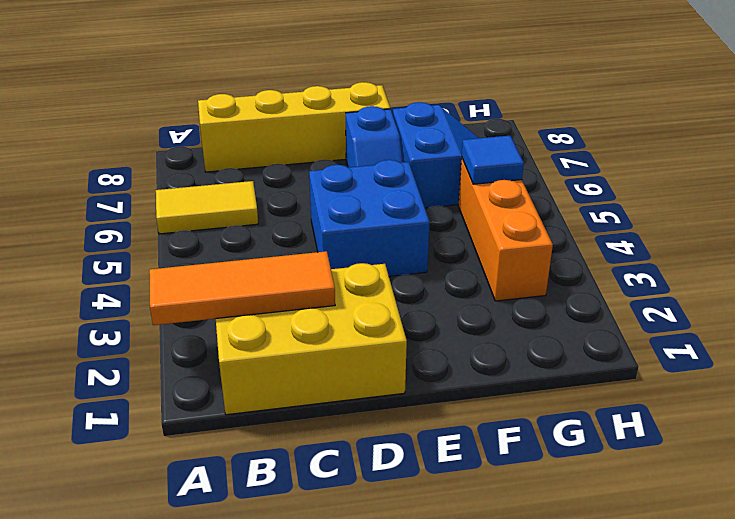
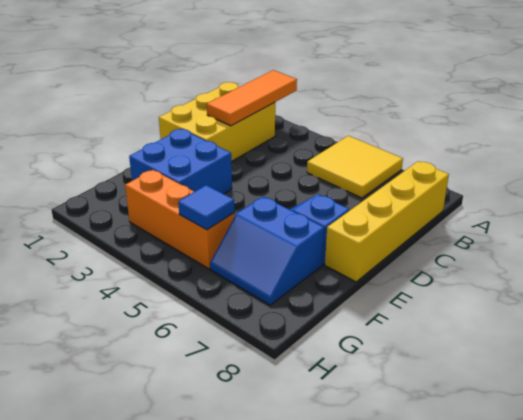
yellow 1x2 tile [156,181,258,234] -> yellow 2x2 tile [307,136,403,198]
blue 2x2 brick [309,160,430,276] -> blue 2x2 brick moved to [129,129,232,194]

